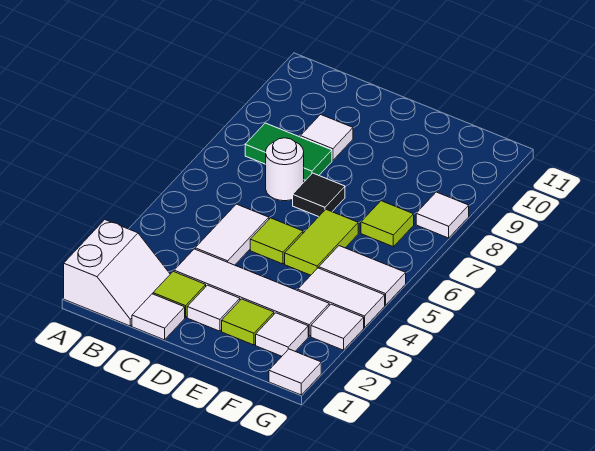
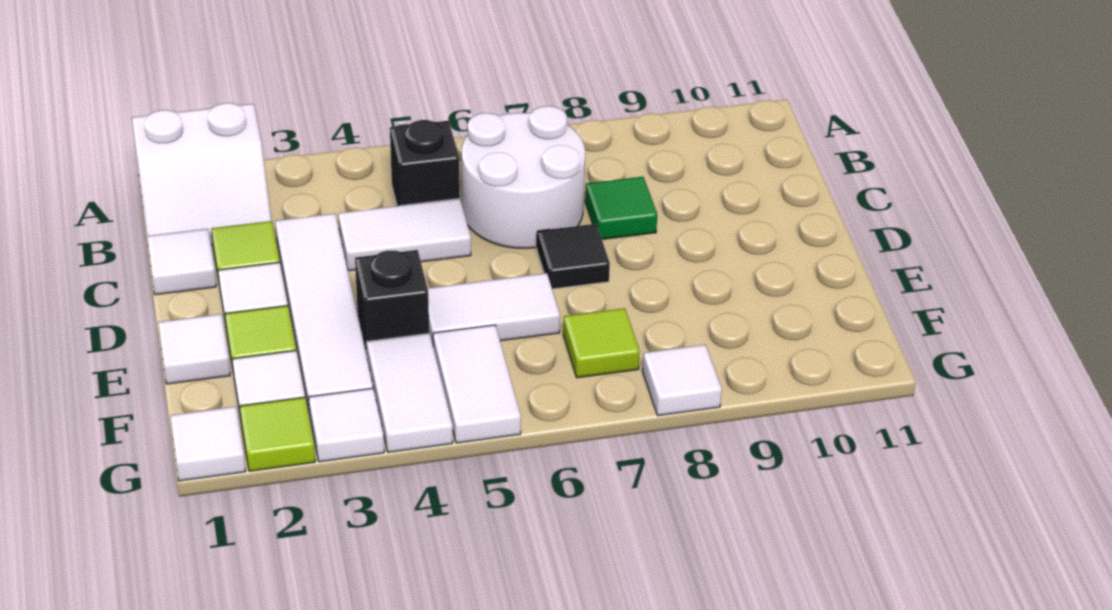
none -> black 1x1 brick [390,120,460,206]
green 1x2 tile [245,123,332,180] -> green 1x1 tile [585,177,657,239]
white 1x1 round brick [266,138,304,201] -> white 2x2 round brick [462,106,585,248]
white 1x1 tile [300,115,353,160] -> white 1x1 tile moved to [158,314,230,384]
lime 1x1 tile [250,218,303,264] -> lime 1x1 tile moved to [240,397,315,471]
none -> black 1x1 brick [355,250,429,356]
lime 1x2 tile [285,209,358,275] -> white 1x2 tile [428,273,560,344]

